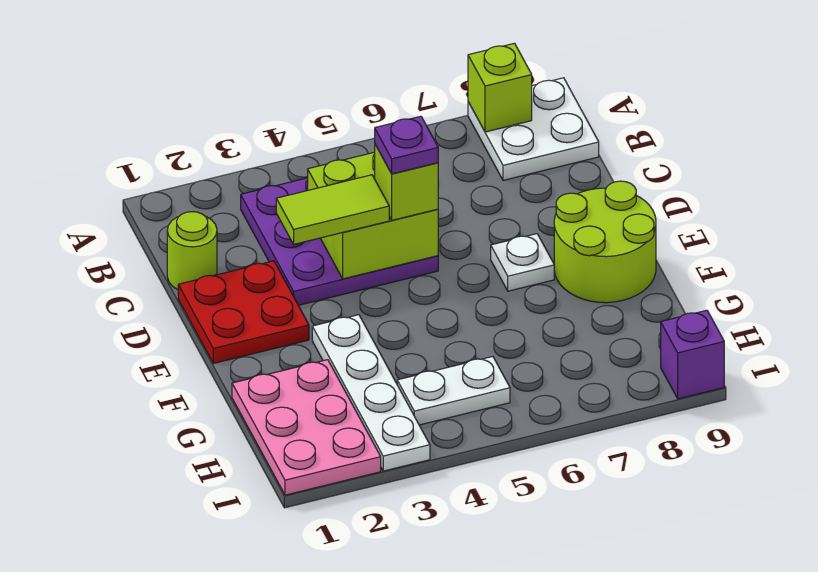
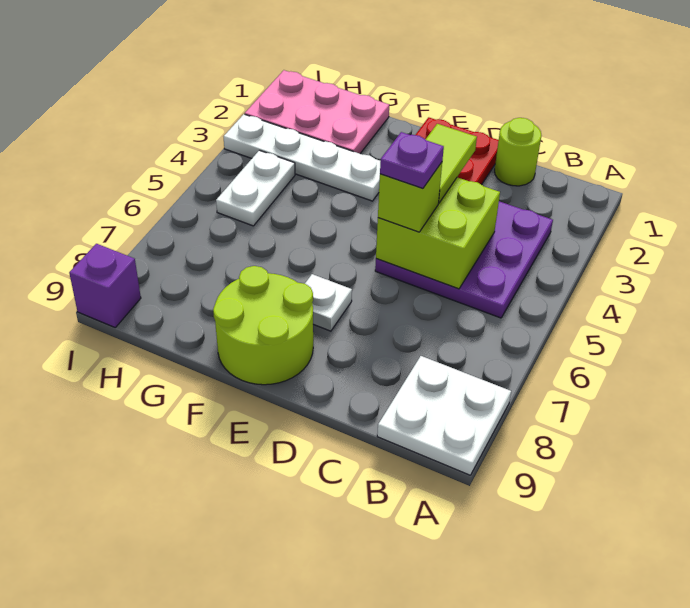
lime 1x1 brick [468,43,532,132] -> none

